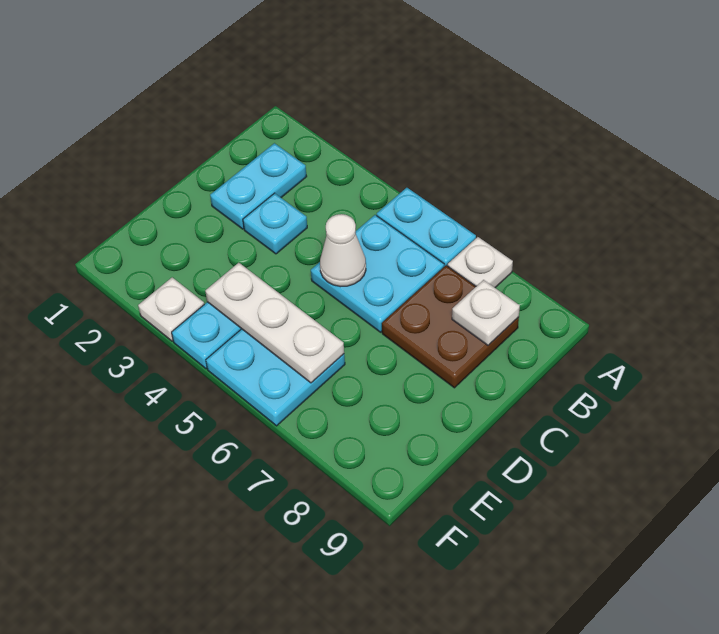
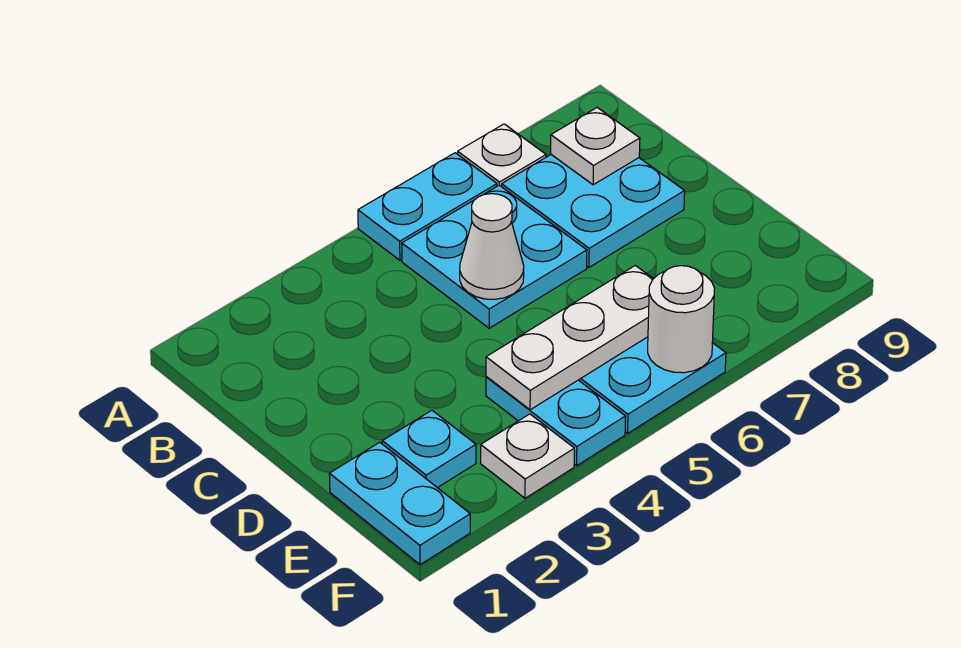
cyan 1x2 plate [210,143,307,229] -> cyan 1x2 plate moved to [329,442,470,565]
brown 2x2 plate [382,265,519,388] -> cyan 2x2 plate [502,155,685,267]
cyan 1x1 plate [243,193,307,254] -> cyan 1x1 plate moved to [382,410,476,488]
none -> white 1x1 round brick [648,266,715,373]

